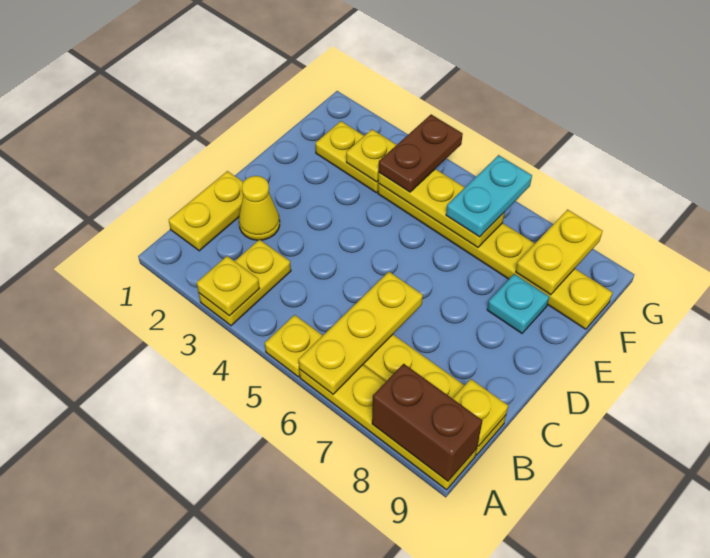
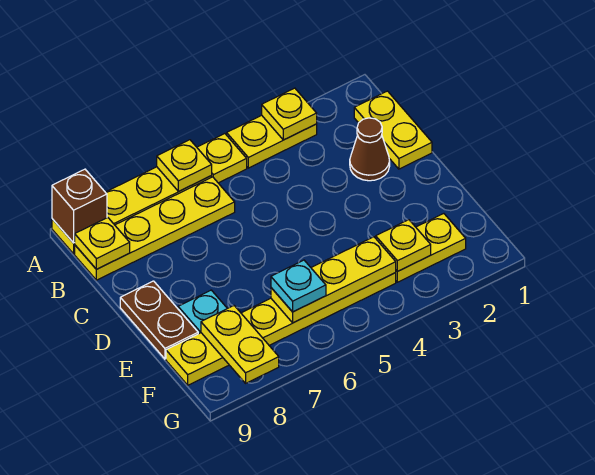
yellow 1x2 plate [199,240,291,326] -> yellow 1x2 plate turned to [227,115,317,168]
yellow 1x3 plate [299,272,423,394] -> yellow 1x1 plate [157,140,212,191]
brown 1x2 brick [372,364,483,481] -> brown 1x1 brick [52,169,107,243]
yellow 1x1 cone [239,176,280,240] -> brown 1x1 cone [350,118,390,181]
brown 1x2 plate [379,115,463,192] -> brown 1x2 plate moved to [120,281,198,359]
cyan 1x2 plate [446,155,532,237] -> cyan 1x1 plate [271,260,326,312]

